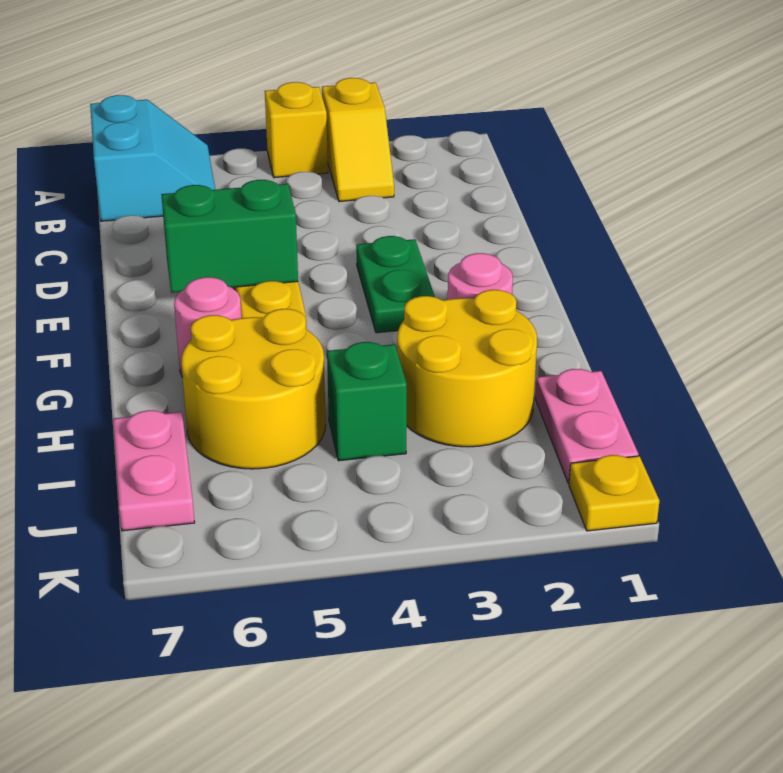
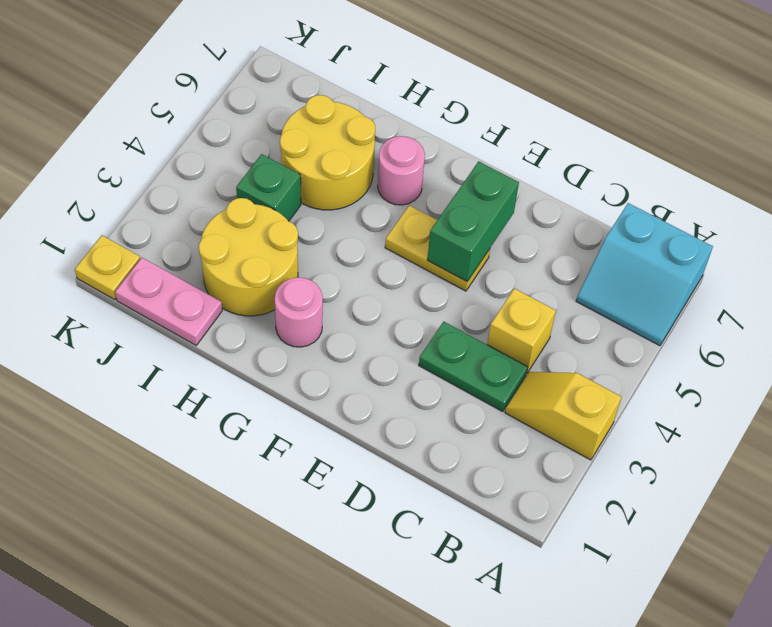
yellow 1x1 brick [265,82,328,178] -> yellow 1x1 brick moved to [487,288,556,373]
green 1x2 plate [356,236,435,333] -> green 1x2 plate moved to [419,322,528,412]
pink 1x2 plate [113,410,195,531] -> none

